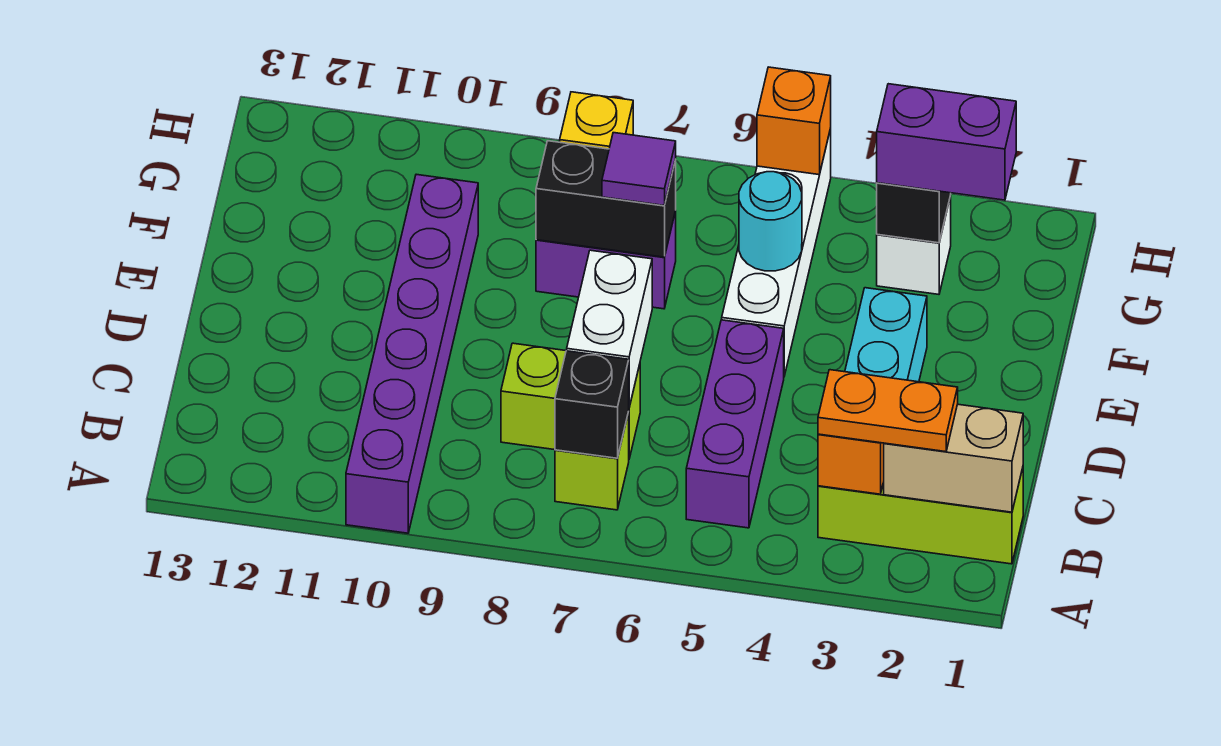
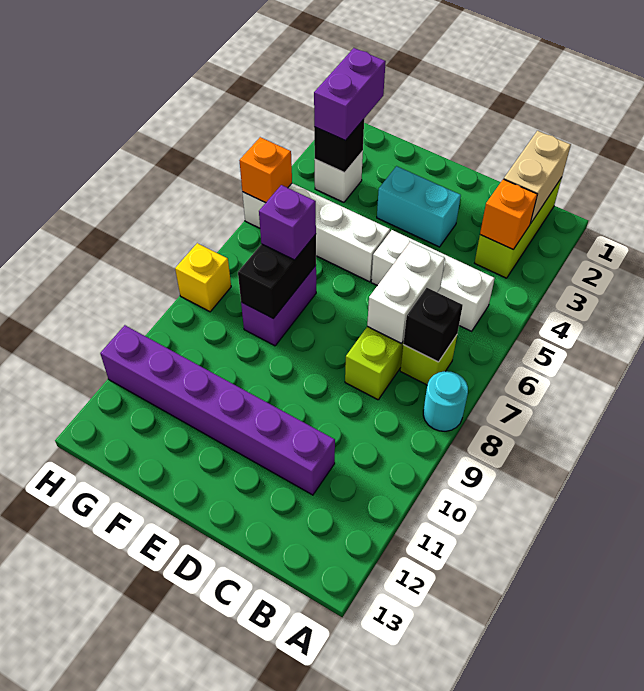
purple 1x6 brick [346,174,478,533] -> purple 1x6 brick moved to [100,325,335,495]
orange 1x2 plate [818,370,958,452] -> none
purple 1x3 brick [686,320,784,528] -> white 1x3 brick [371,230,495,331]
white 1x2 brick [567,250,652,407] -> white 1x2 brick turned to [367,242,445,343]
cyan 1x1 round brick [739,172,802,271] -> cyan 1x1 round brick moved to [423,371,468,431]
purple 1x1 tile [602,133,676,206] -> purple 1x1 brick [259,185,316,260]

